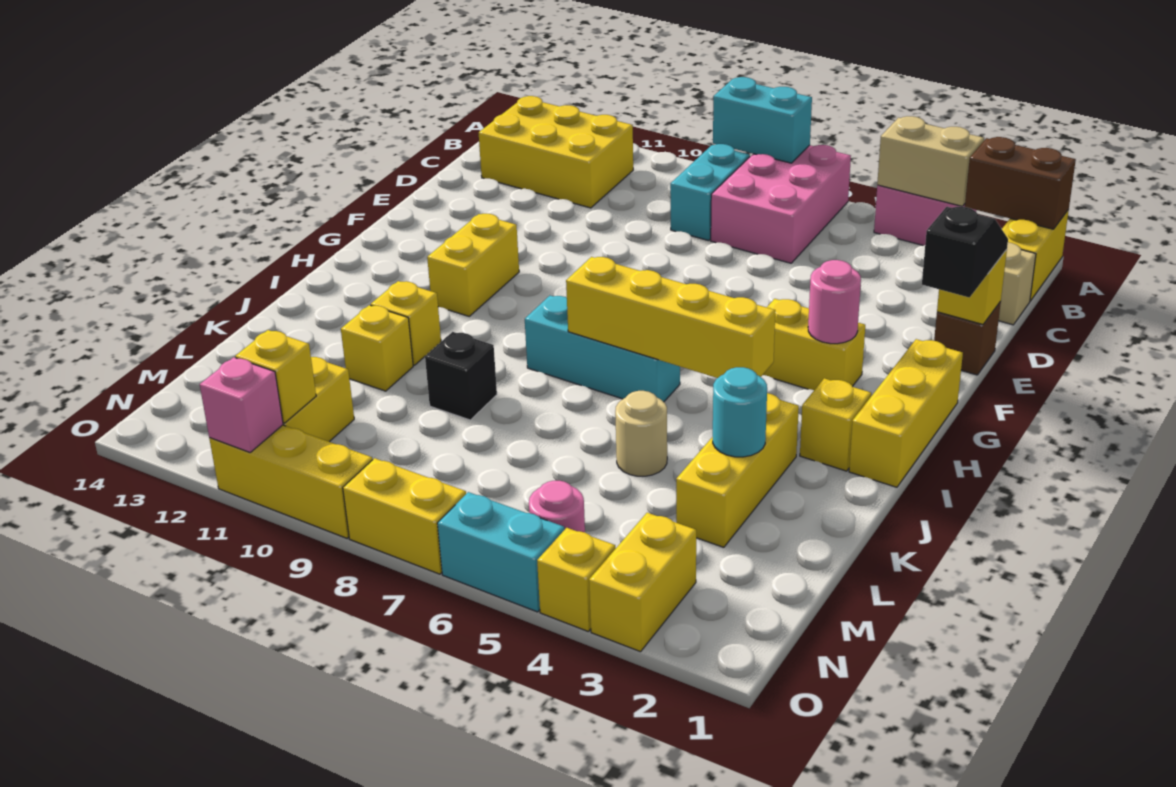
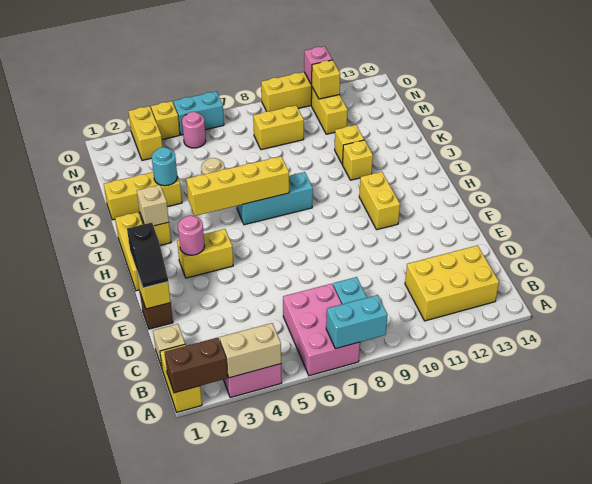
none -> tan 1x1 brick [137,185,169,226]
yellow 1x3 brick [676,393,799,547] -> yellow 1x3 brick turned to [104,172,182,220]
black 1x1 brick [425,332,497,420] -> none
yellow 1x2 brick [343,458,466,574] -> yellow 1x2 brick moved to [253,106,304,150]

